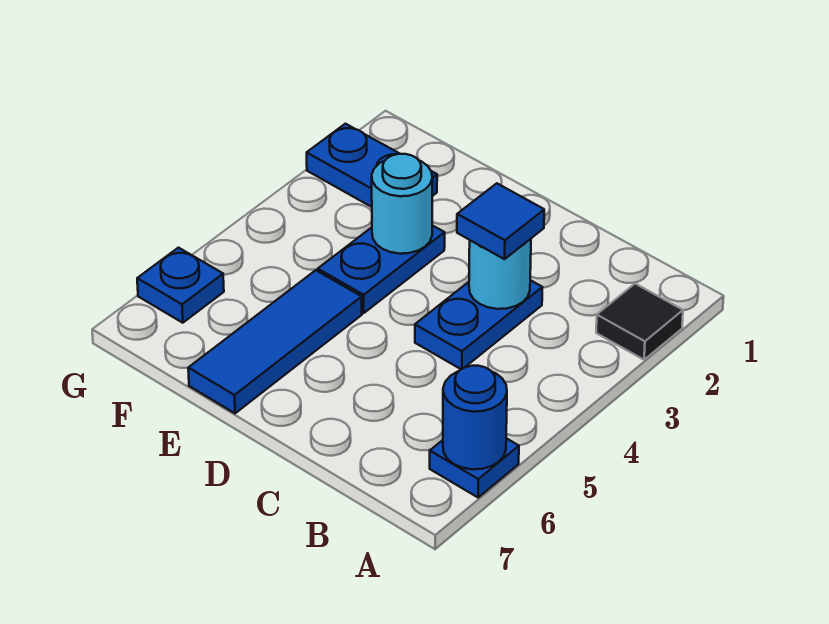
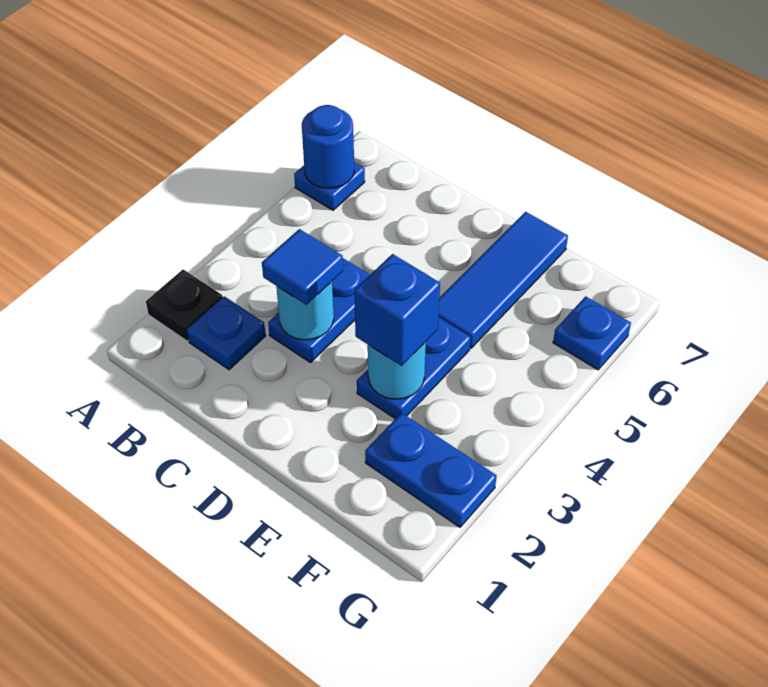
black 1x1 tile [596,284,683,360] -> black 1x1 plate [146,269,222,341]
none -> blue 1x1 plate [187,296,266,370]
none -> blue 1x1 brick [354,254,440,366]

